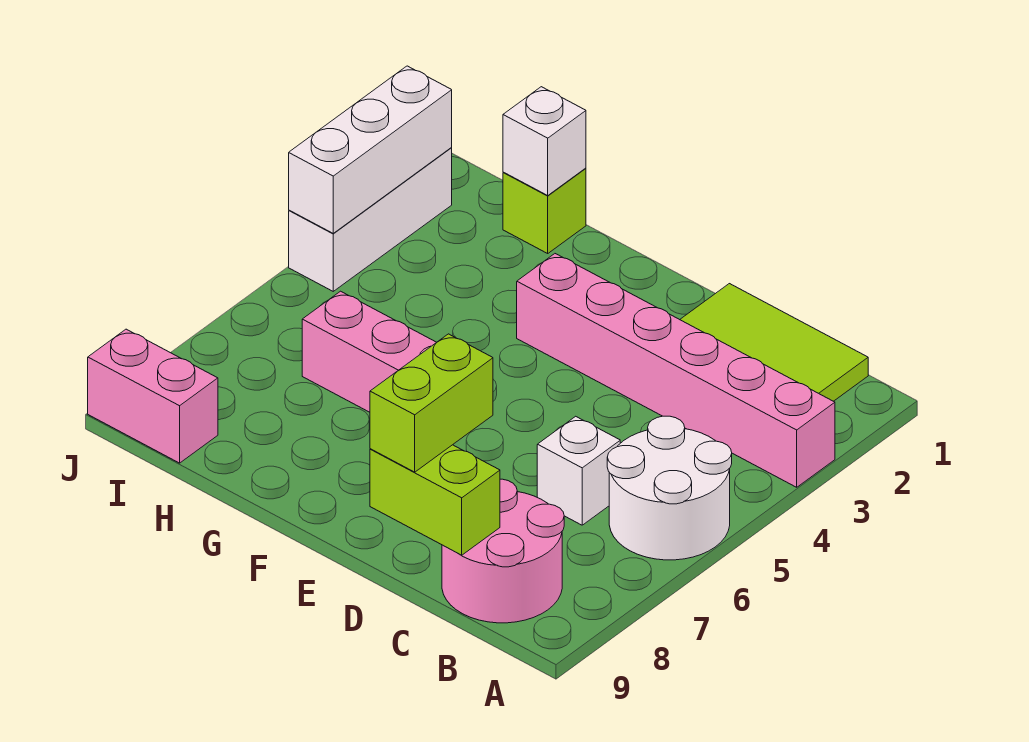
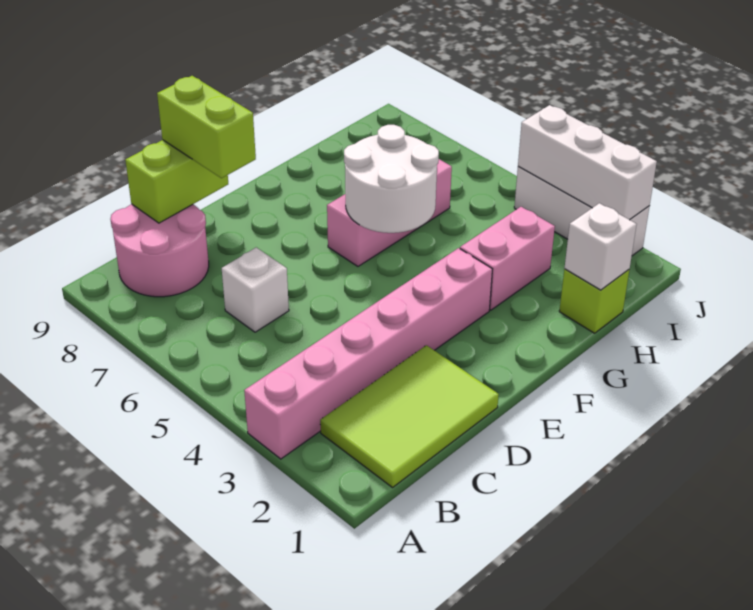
white 2x2 round brick [607,416,732,560] -> white 2x2 round brick moved to [344,125,439,233]
pink 1x2 brick [88,329,218,463] -> pink 1x2 brick moved to [460,207,555,310]

